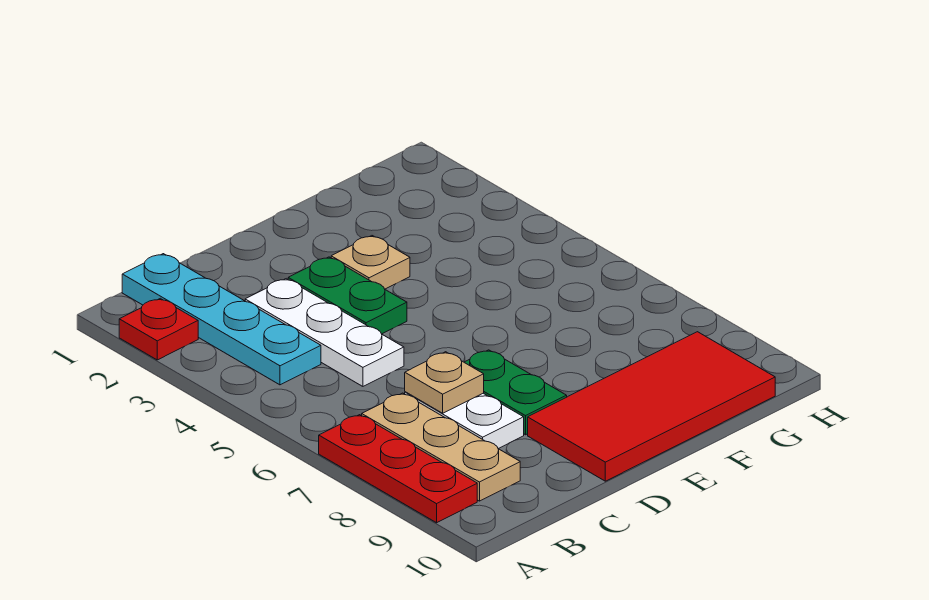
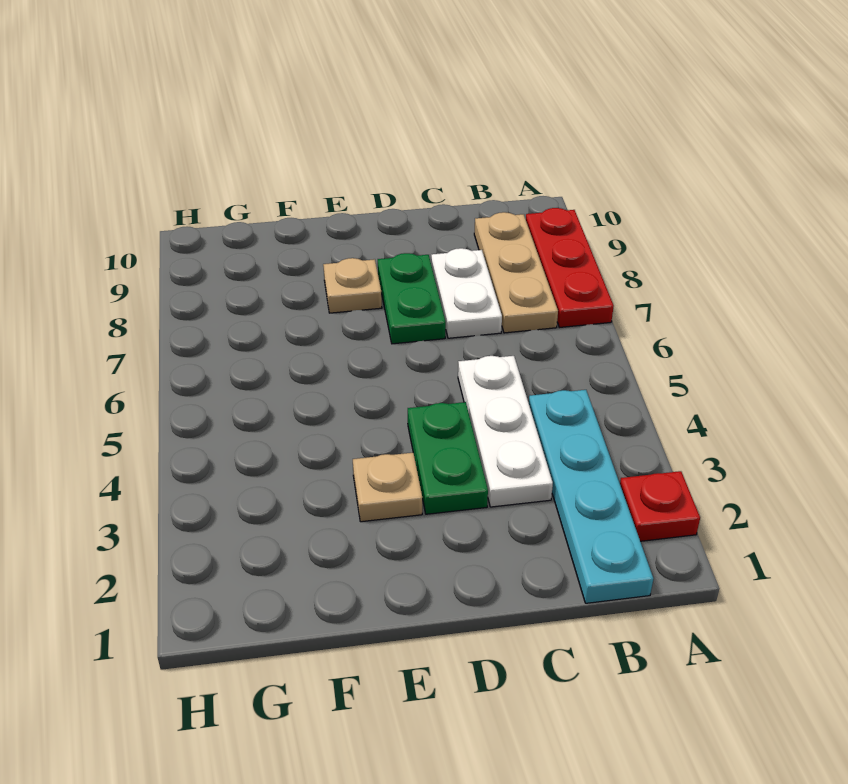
tan 1x1 plate [405,352,484,413] -> tan 1x1 plate moved to [323,258,382,313]
red 2x4 tile [528,332,775,481] -> none

